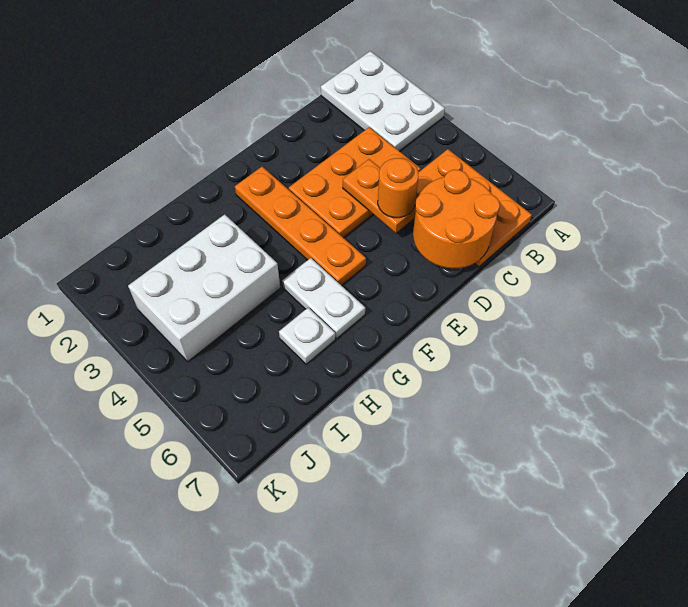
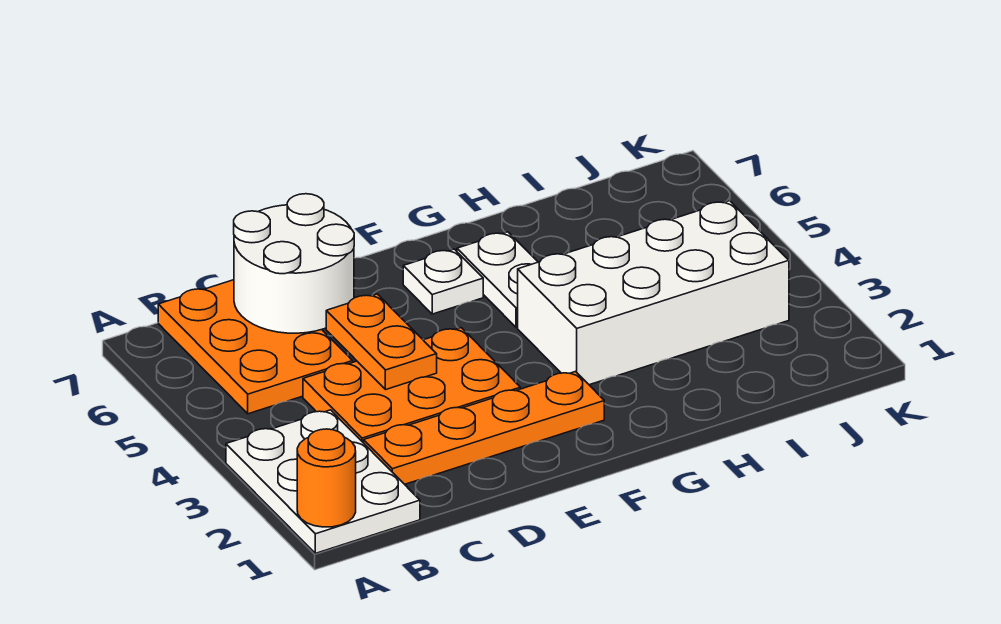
orange 2x2 round brick [413,170,500,268] -> white 2x2 round brick [234,194,354,333]
orange 1x1 round brick [378,158,418,218] -> orange 1x1 round brick moved to [297,429,356,527]
orange 1x4 plate [235,167,366,286] -> orange 1x4 plate turned to [364,372,604,484]
white 2x3 brick [128,214,280,362] -> white 2x4 brick [518,201,789,385]
white 1x1 plate [279,308,335,364] -> white 1x1 plate moved to [403,249,483,314]

